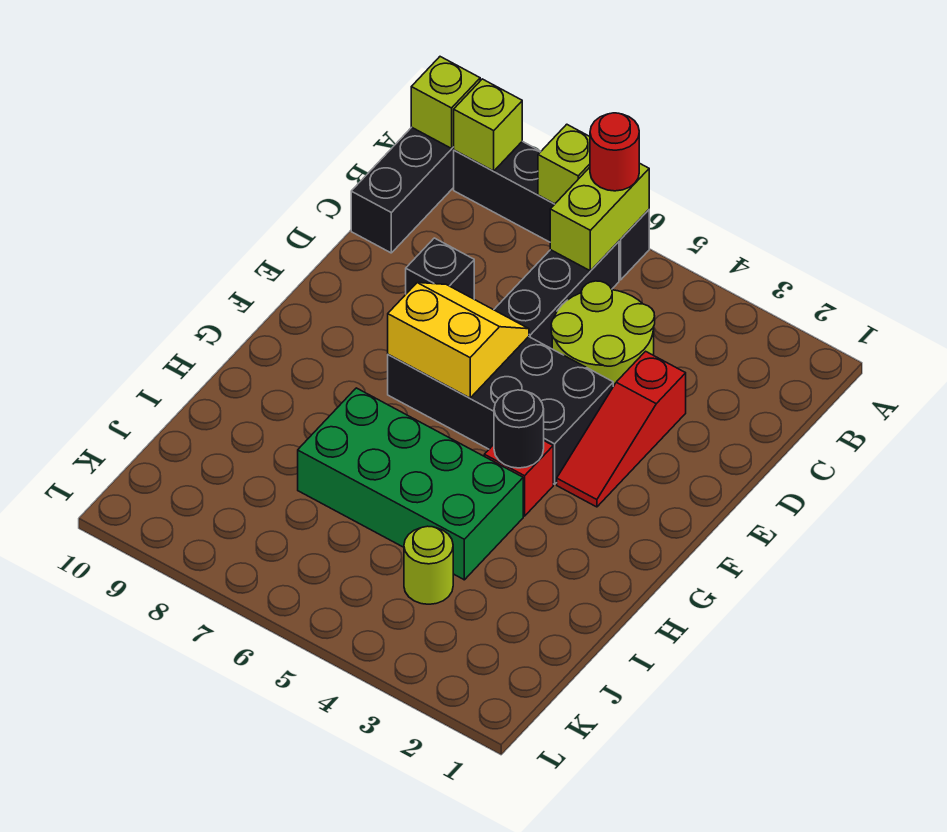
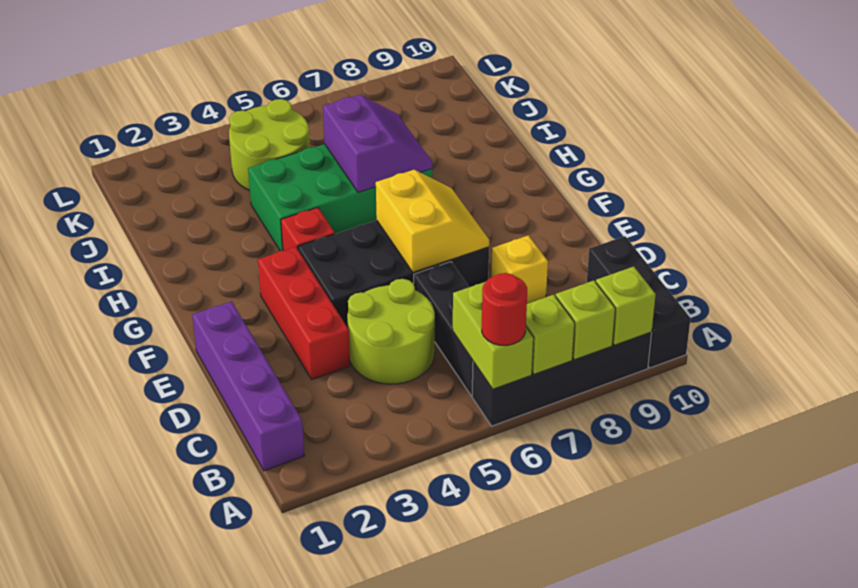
lime 1x1 brick [411,57,480,148] -> lime 1x1 brick moved to [556,281,615,360]
none -> purple 1x4 brick [192,301,304,471]
red 1x3 slope [557,351,686,507] -> red 1x3 brick [258,247,350,379]
black 1x1 brick [406,238,474,299] -> yellow 1x1 brick [491,235,548,304]
yellow 2x2 slope [388,283,529,398] -> yellow 2x2 slope turned to [376,170,489,272]
black 1x1 round brick [494,390,544,468] -> none
none -> purple 2x2 slope [323,95,432,193]
lime 1x1 round brick [404,526,453,604] -> lime 2x2 round brick [229,99,310,191]

